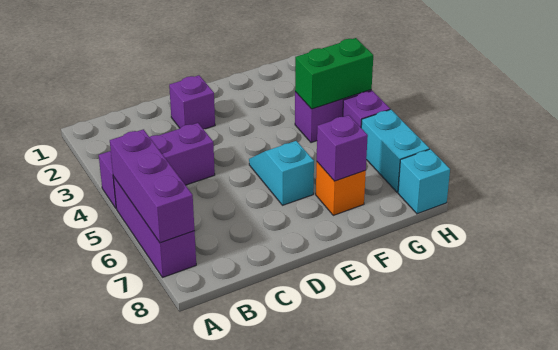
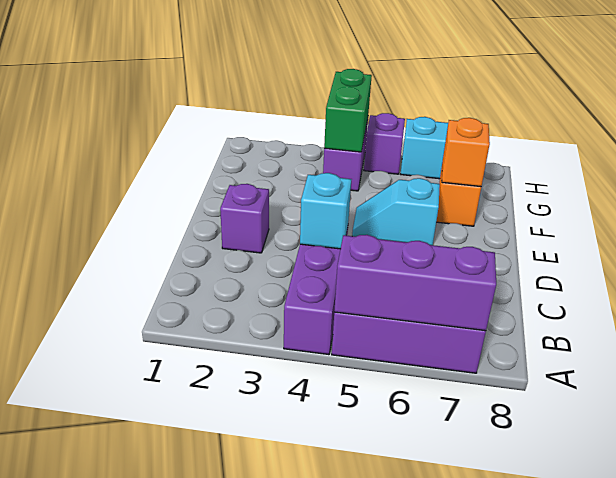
purple 1x1 brick [317,115,368,181] -> orange 1x1 brick [442,118,490,187]
cyan 1x1 brick [398,149,450,214] -> cyan 1x1 brick moved to [300,173,351,249]

